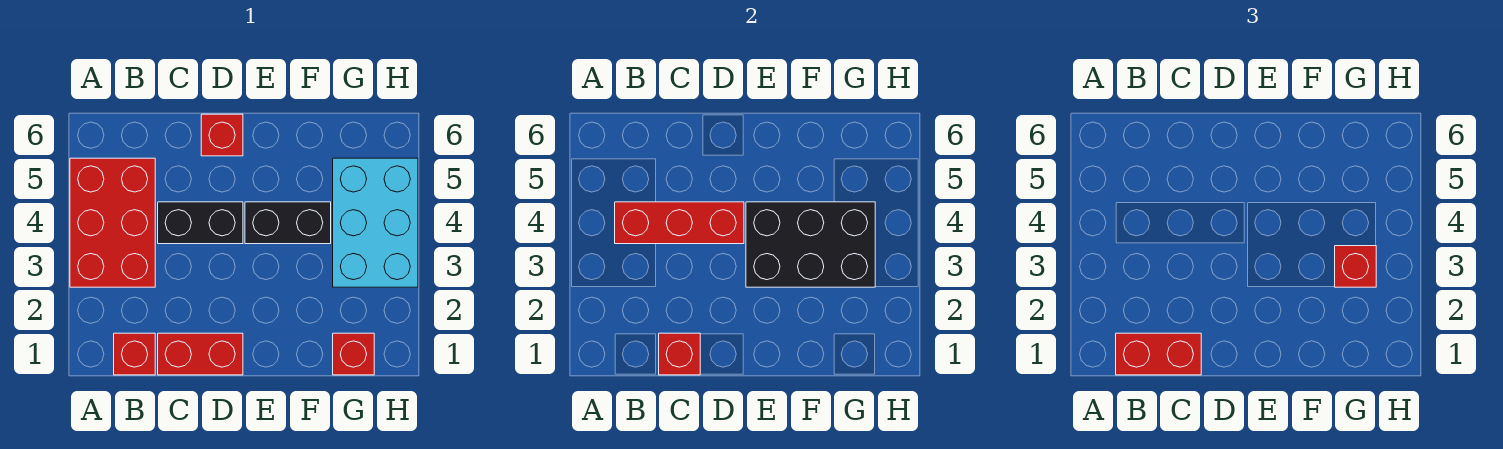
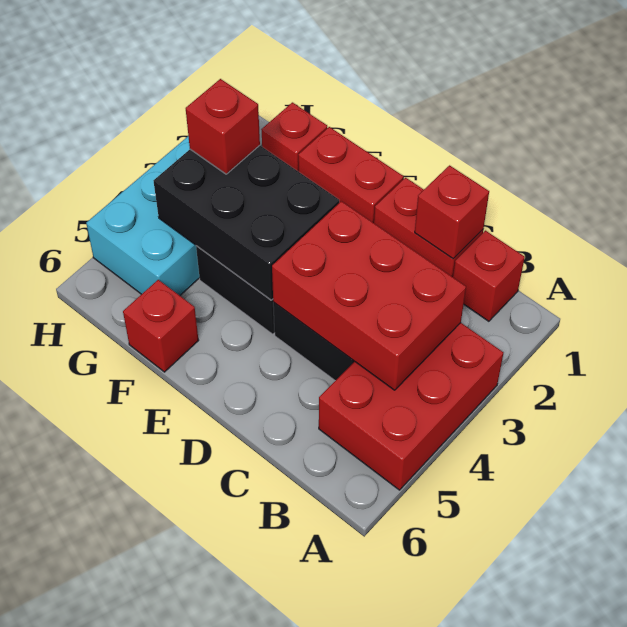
red 1x2 brick [1116,333,1201,375] -> red 1x2 brick moved to [298,127,404,223]
red 1x3 brick [615,202,744,244] -> red 2x3 brick [272,201,466,390]
red 1x1 brick [201,114,243,156] -> red 1x1 brick moved to [123,280,199,372]

